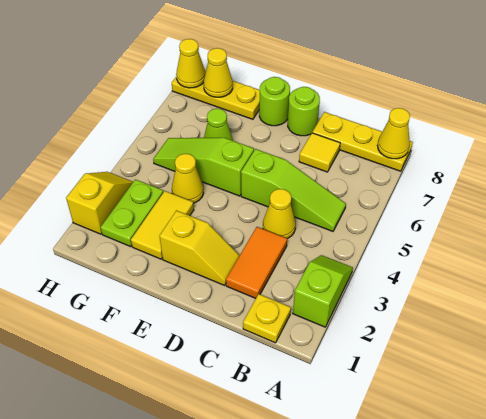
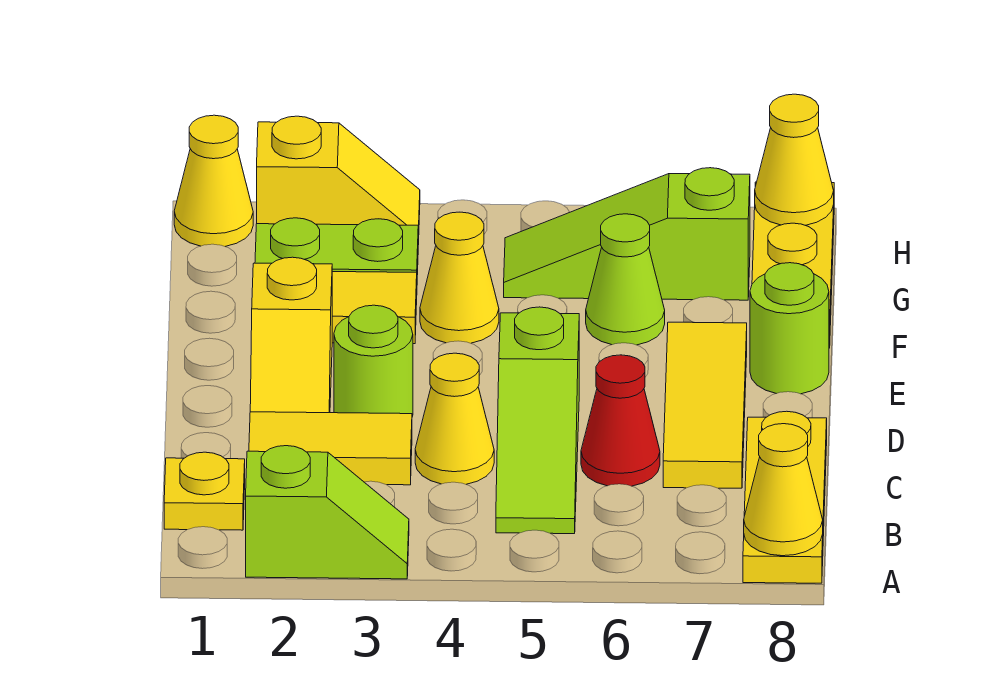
orange 1x2 tile [226,227,287,298] -> yellow 1x2 tile [249,412,412,485]
none -> red 1x1 cone [581,355,660,486]
yellow 1x1 tile [299,133,340,172] -> yellow 1x3 tile [663,322,747,488]
lime 1x1 round brick [288,87,320,136] -> lime 1x1 round brick moved to [334,305,413,417]
lime 1x3 slope [153,138,254,196] -> lime 1x3 slope turned to [504,168,750,300]
yellow 1x1 cone [204,48,233,97] -> yellow 1x1 cone moved to [174,115,253,247]

